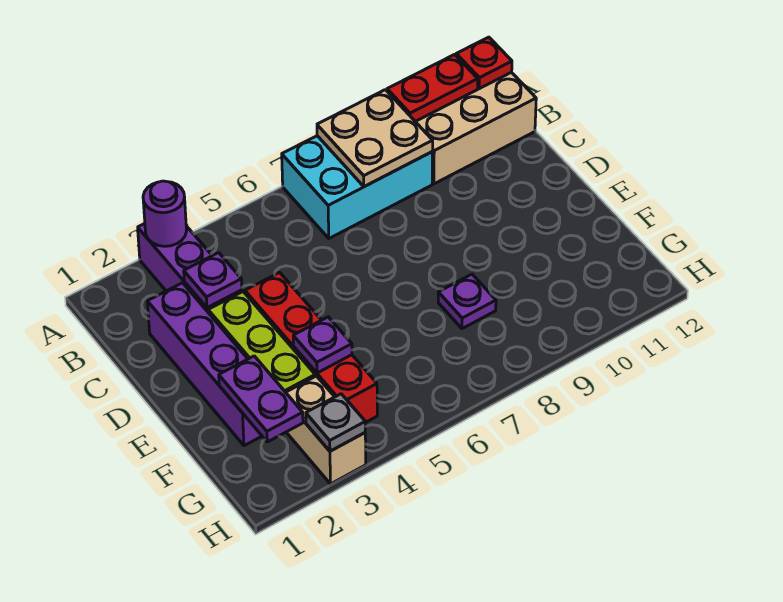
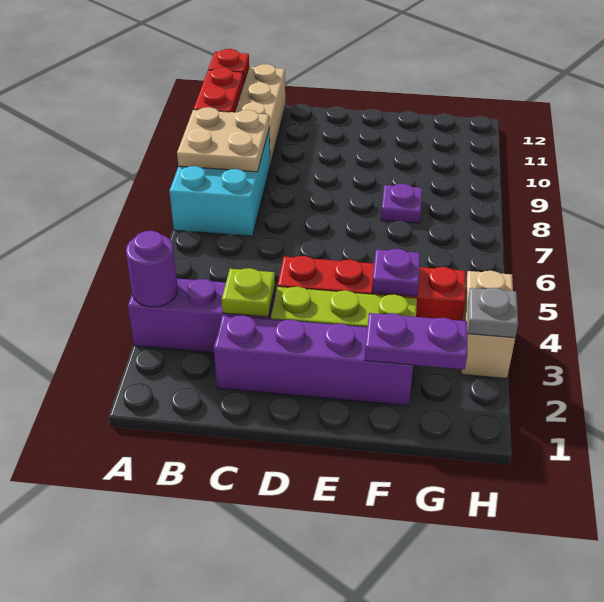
purple 1x1 plate [184,253,242,308] -> lime 1x1 plate [222,268,275,317]
tan 1x2 brick [286,376,366,484] -> tan 1x2 brick turned to [461,271,515,379]

